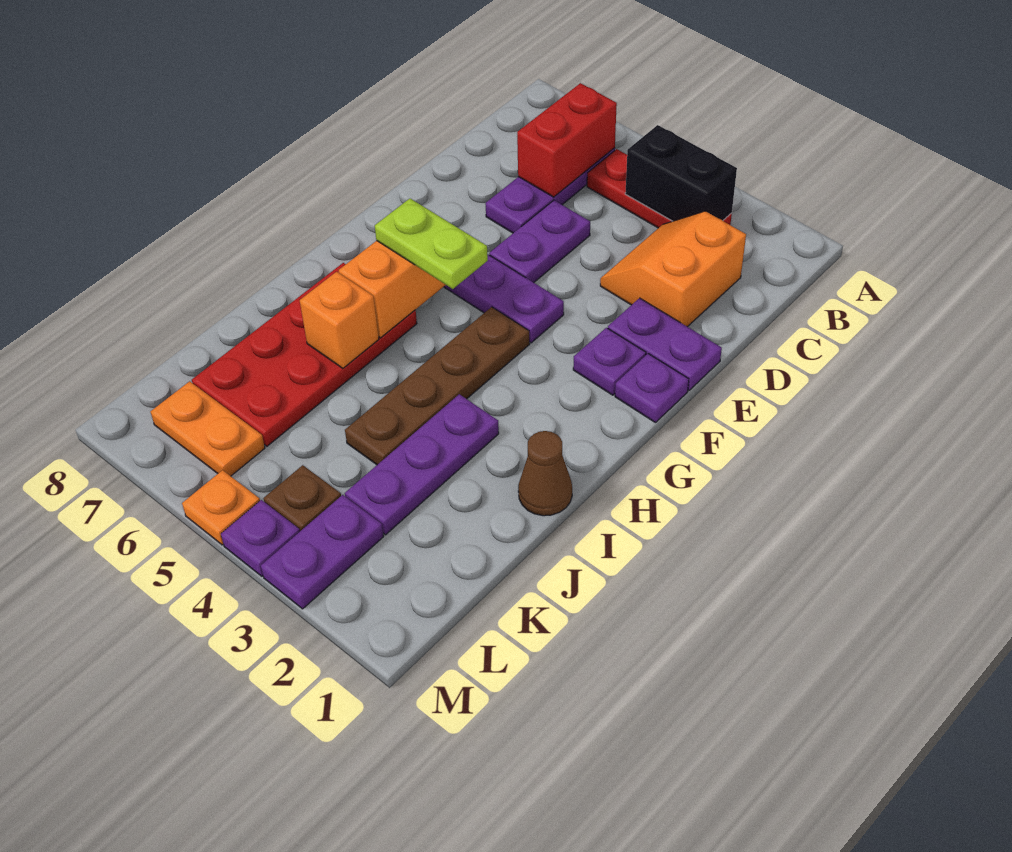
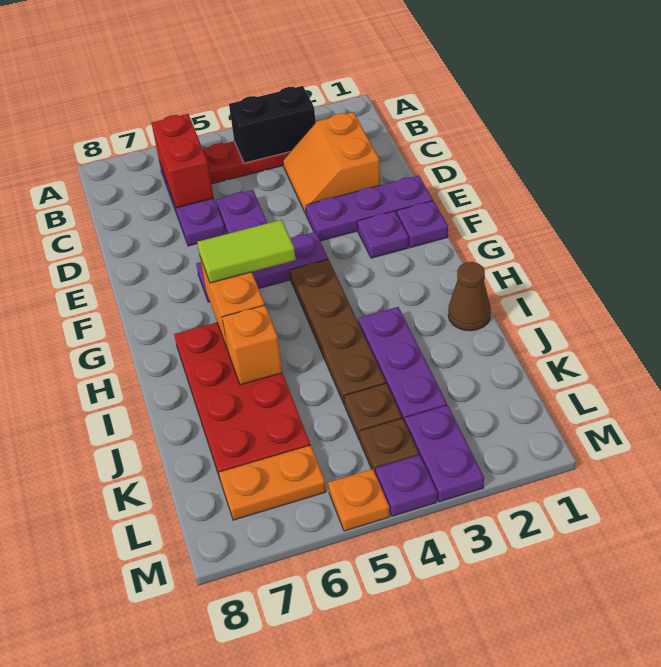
purple 1x2 plate [608,298,722,390] -> purple 1x3 plate [305,175,433,241]
lime 1x2 plate [375,199,488,289] -> lime 1x2 tile [197,220,296,283]
none -> brown 1x1 plate [344,384,402,440]

